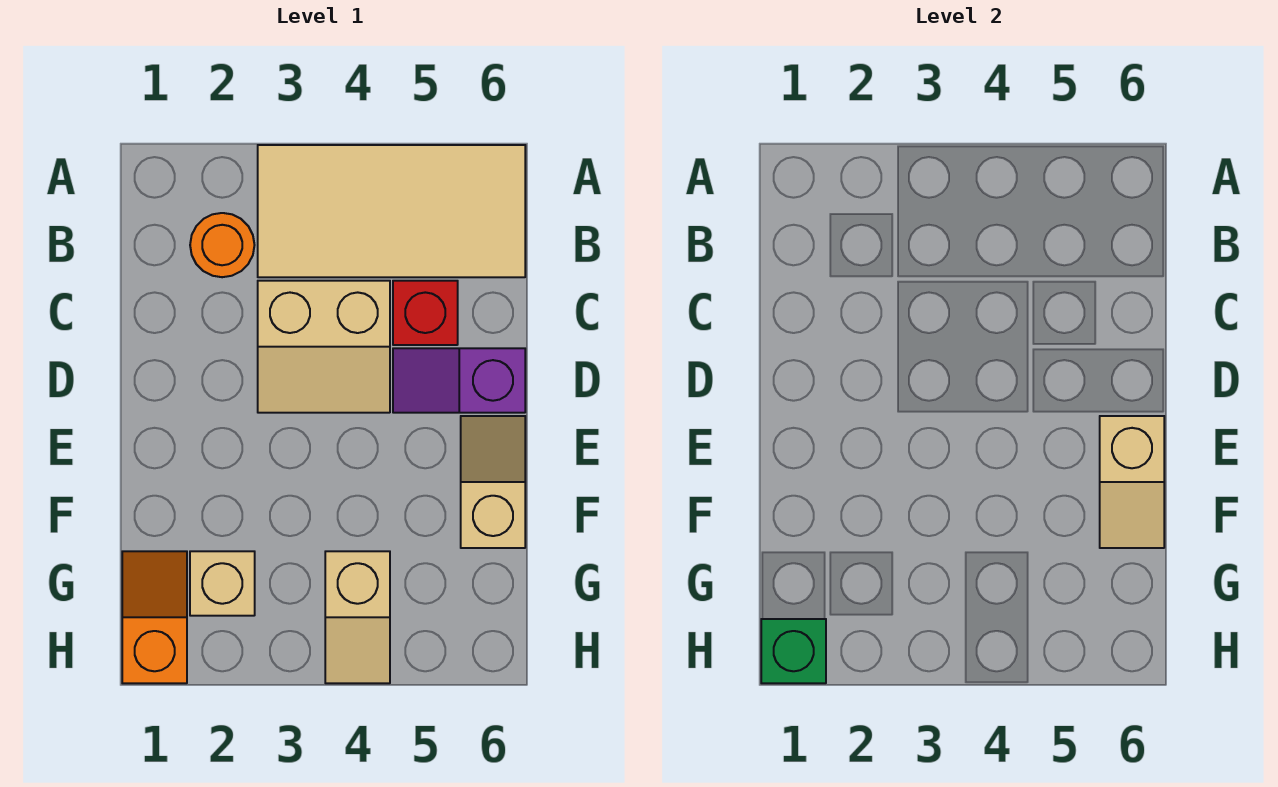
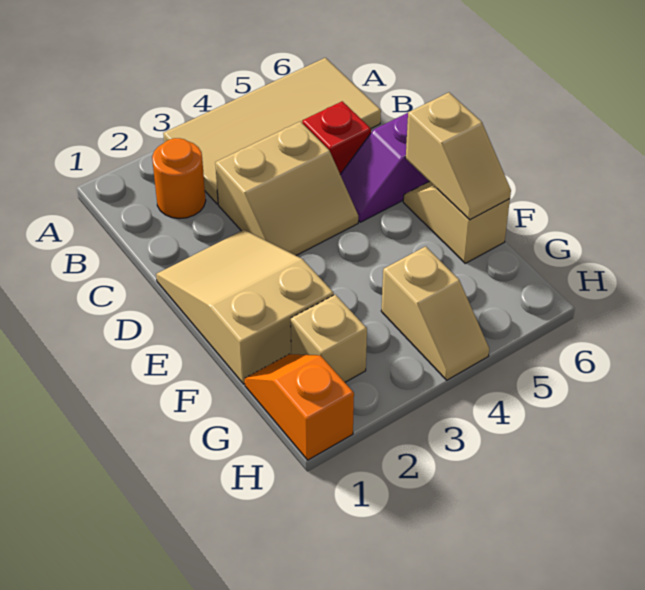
none -> tan 2x3 slope [156,230,334,384]
green 1x1 brick [761,619,826,683] -> none

